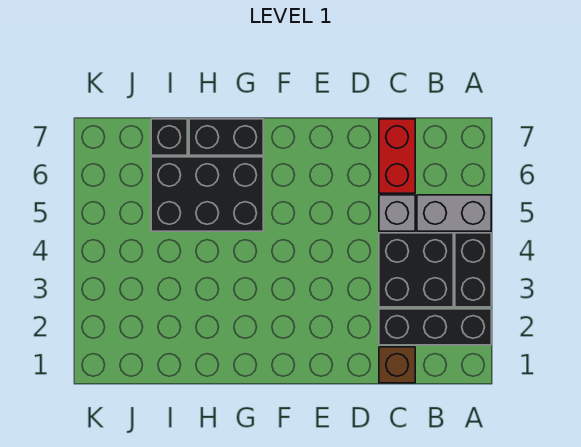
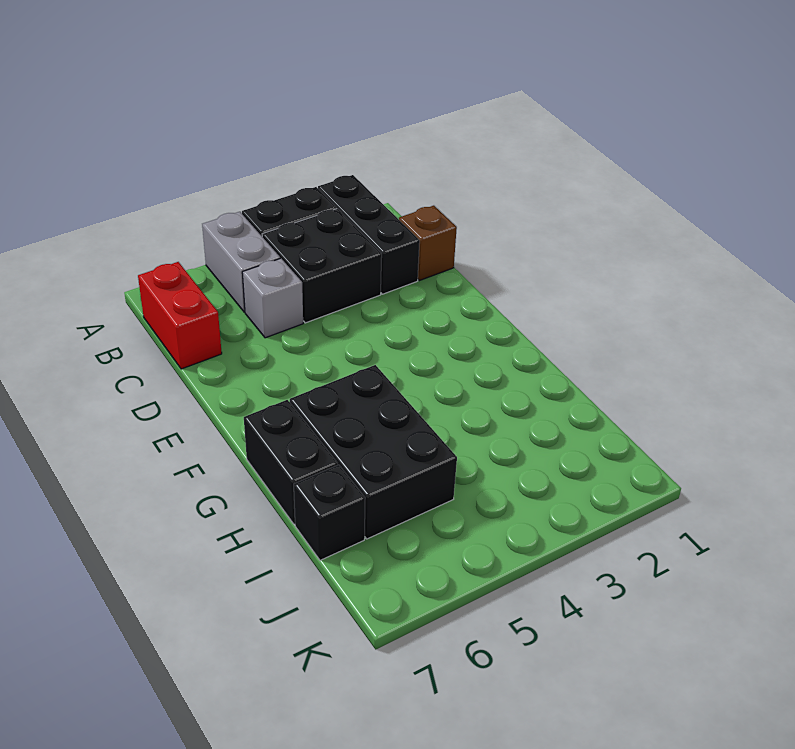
red 1x2 brick [379,119,415,193] -> red 1x2 brick turned to [138,262,222,369]

